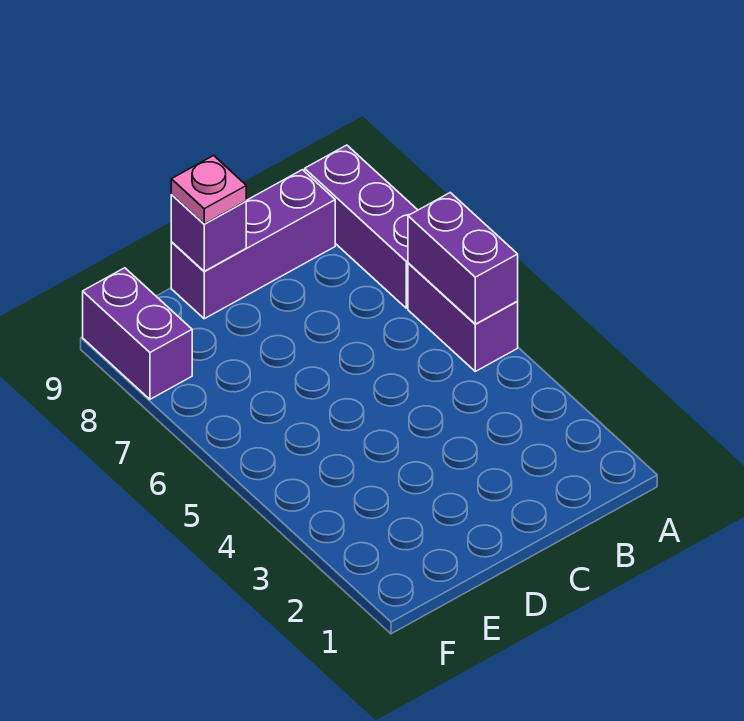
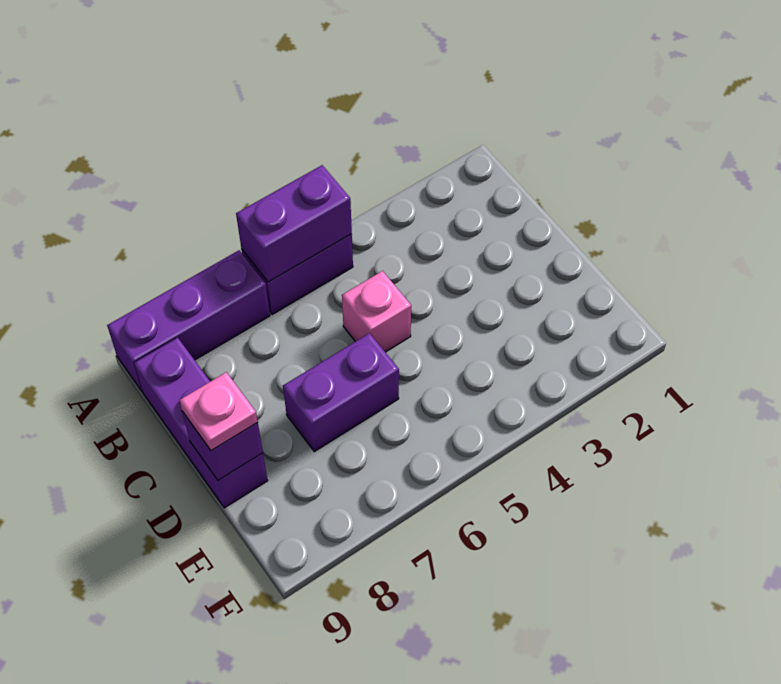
none -> pink 1x1 brick [342,271,411,352]
purple 1x2 brick [83,268,192,399] -> purple 1x2 brick moved to [283,333,399,452]

